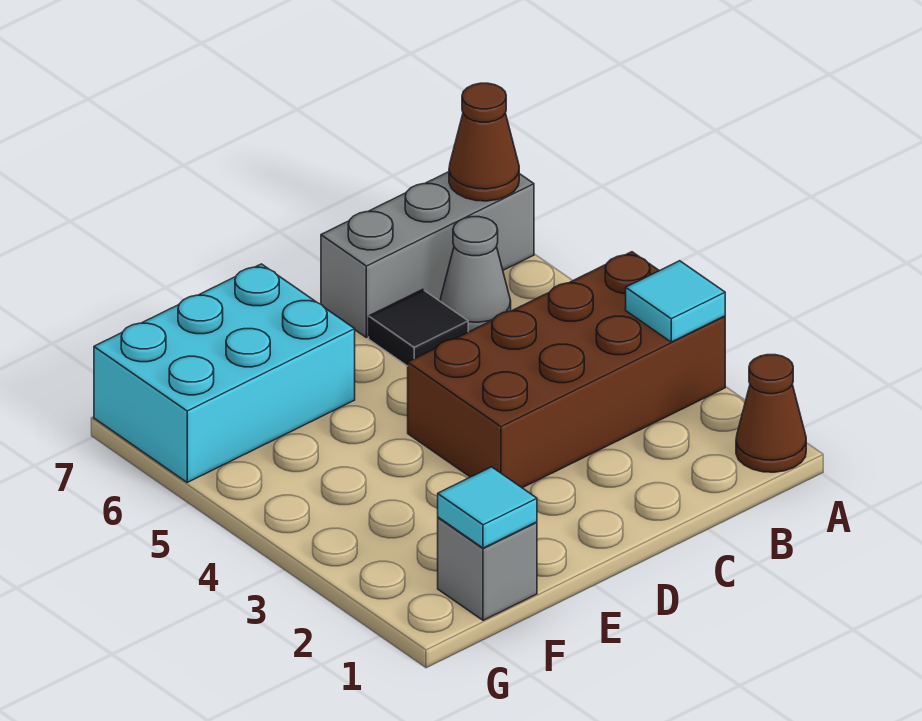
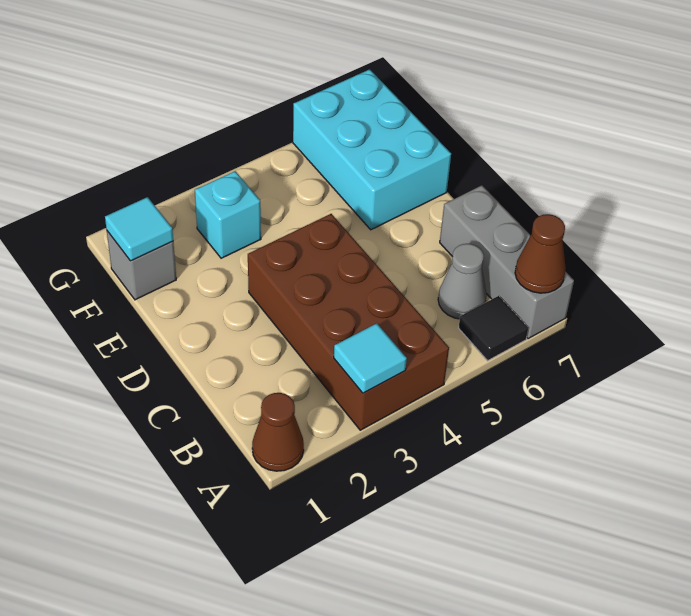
black 1x1 tile [369,289,468,366] -> black 1x1 tile moved to [459,296,528,361]
none -> cyan 1x1 brick [195,171,261,258]

